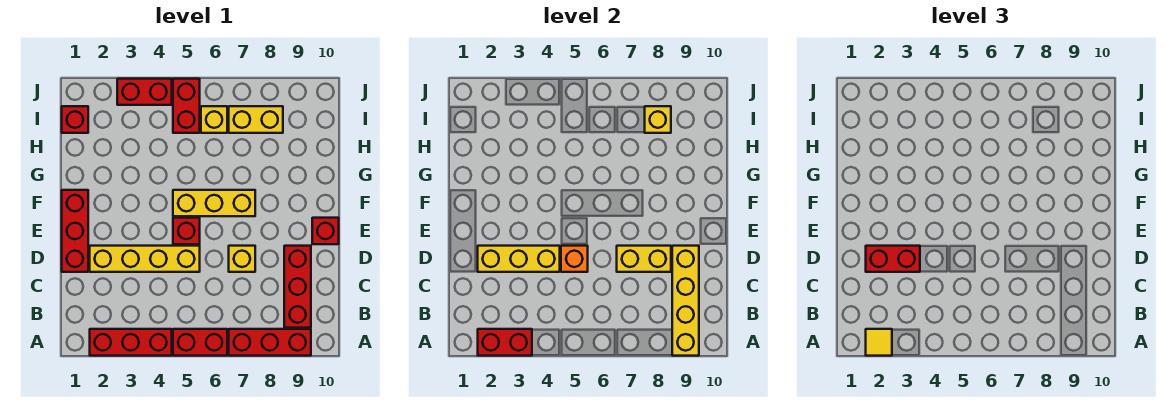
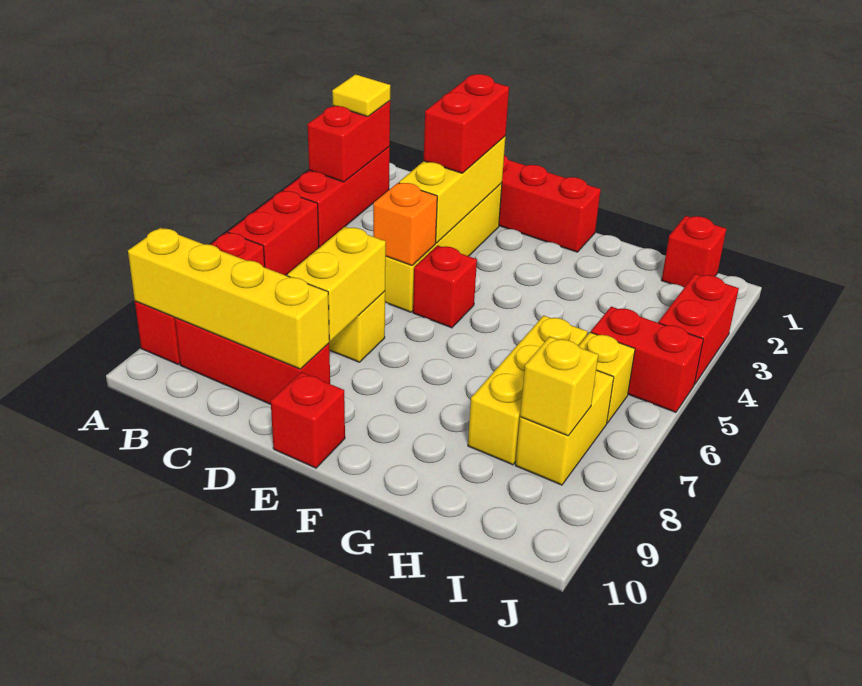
yellow 1x3 brick [173,190,255,216] -> yellow 1x3 brick moved to [468,316,587,465]

